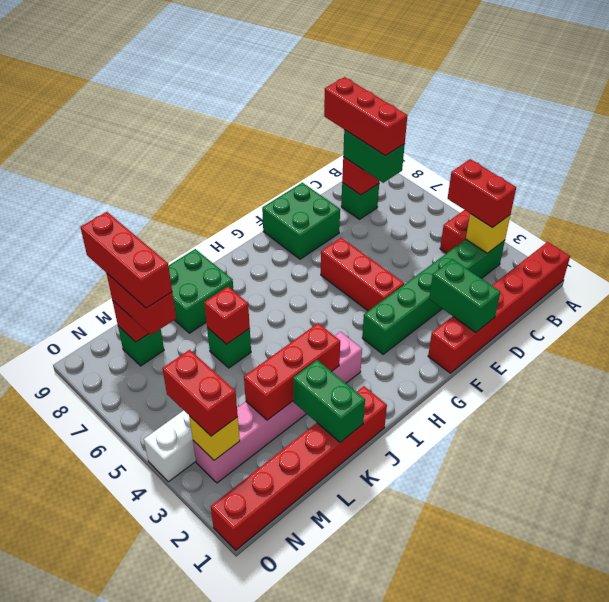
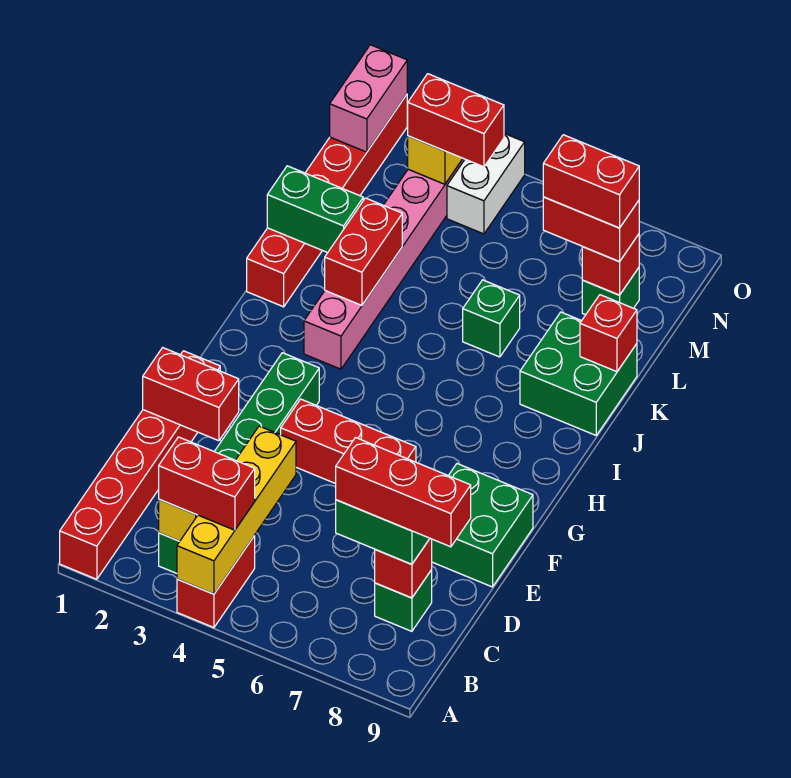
none -> yellow 1x4 brick [177,426,296,594]
green 1x2 brick [429,259,500,332] -> red 1x2 brick [143,348,239,441]
red 1x3 brick [244,323,340,420] -> red 1x2 brick [325,198,402,305]
red 1x1 brick [204,287,250,344] -> red 1x1 brick moved to [580,295,637,372]
red 1x3 brick [80,212,172,308] -> red 1x2 brick [543,135,639,228]
none -> pink 1x2 brick [330,45,407,152]

